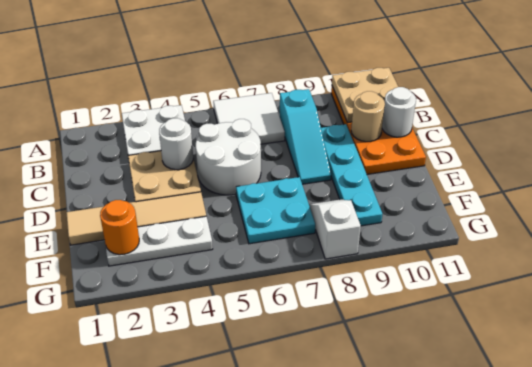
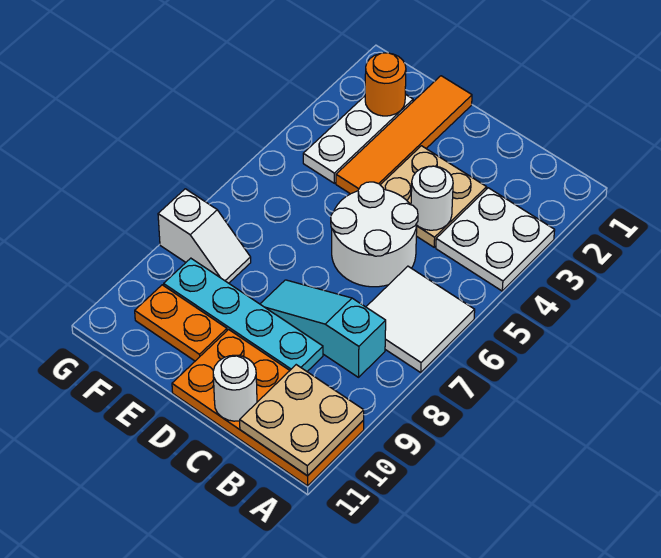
tan 1x1 round brick [351,91,385,142] -> none
tan 1x4 tile [66,192,206,245] -> orange 1x4 tile [336,76,472,194]
cyan 2x2 plate [236,177,315,244] -> none
none -> orange 1x2 plate [135,285,227,361]

